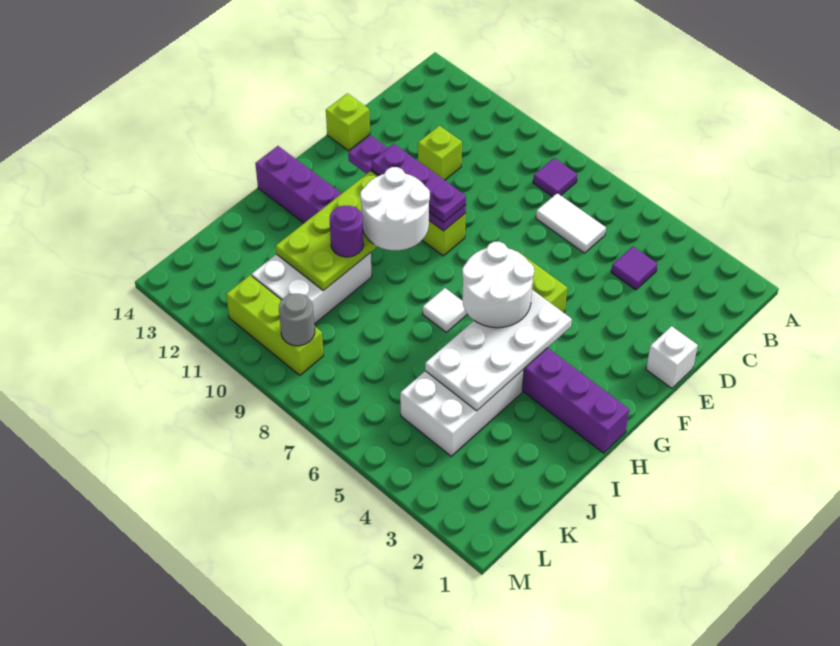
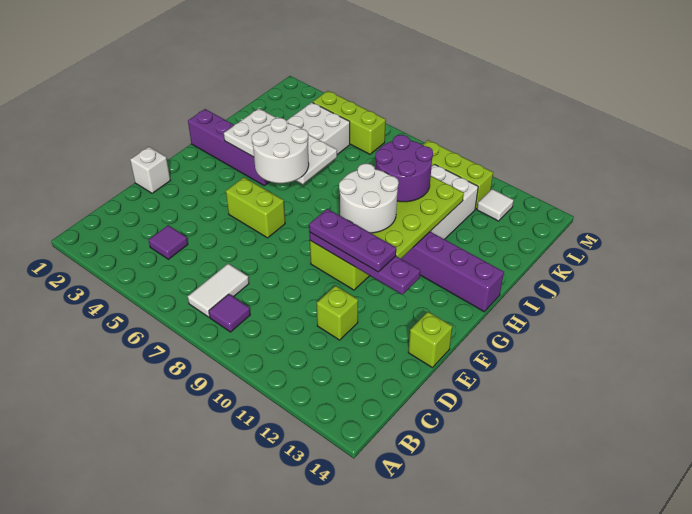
white 1x2 tile [536,193,606,253] -> white 1x2 tile turned to [188,264,249,317]
white 2x4 plate [425,290,572,411] -> white 2x4 plate turned to [224,108,337,184]
white 1x1 tile [423,288,467,332] -> white 1x1 tile moved to [477,189,514,221]
purple 1x1 round brick [330,206,364,257] -> purple 2x2 round brick [375,135,433,202]
none -> lime 1x3 brick [313,91,386,154]
grey 1x1 round brick [279,294,315,346] -> none

